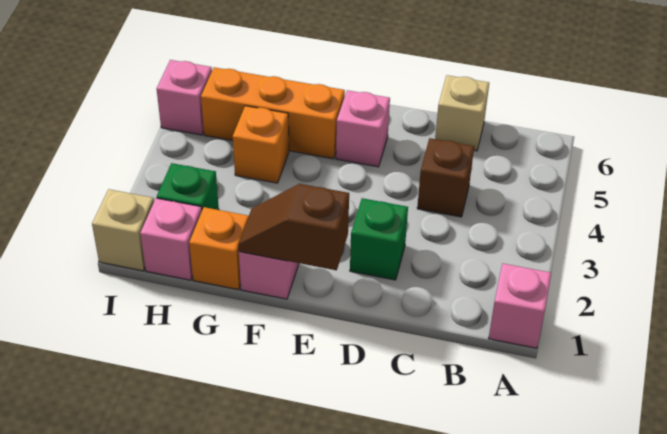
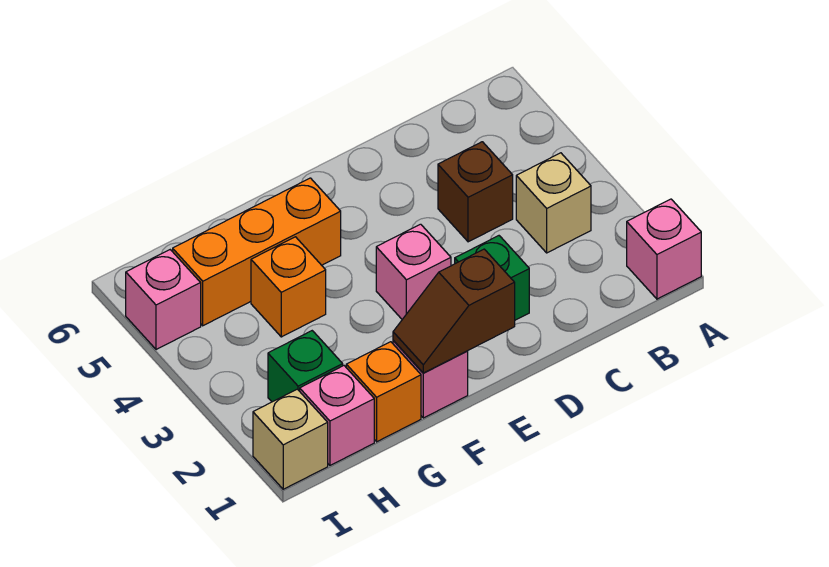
tan 1x1 brick [435,75,489,151] -> tan 1x1 brick moved to [516,153,591,253]
pink 1x1 brick [336,90,390,167] -> pink 1x1 brick moved to [376,224,451,319]

